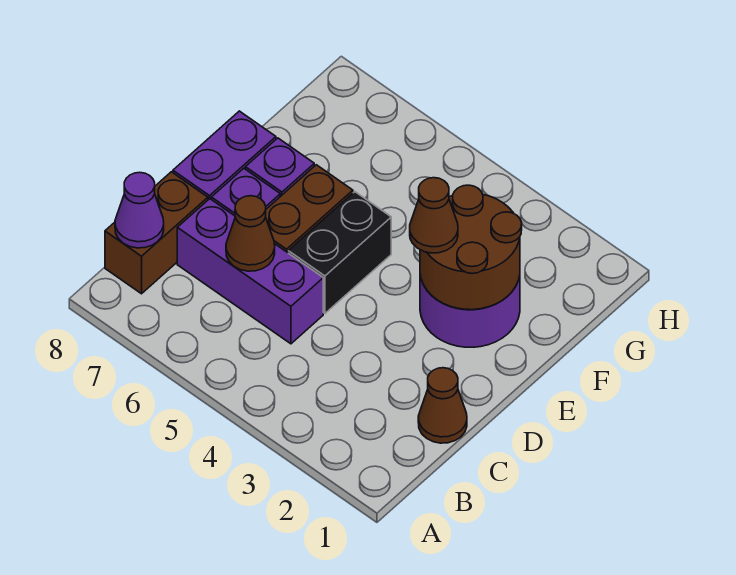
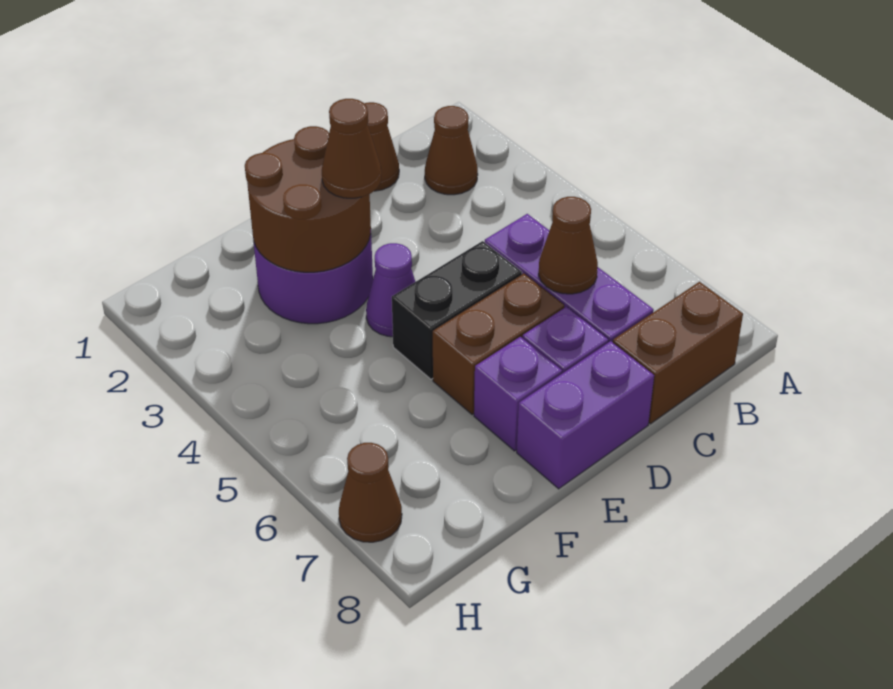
none -> brown 1x1 cone [425,106,478,195]
purple 1x1 cone [115,172,164,248] -> purple 1x1 cone moved to [366,243,415,337]
none -> brown 1x1 cone [339,443,402,542]

